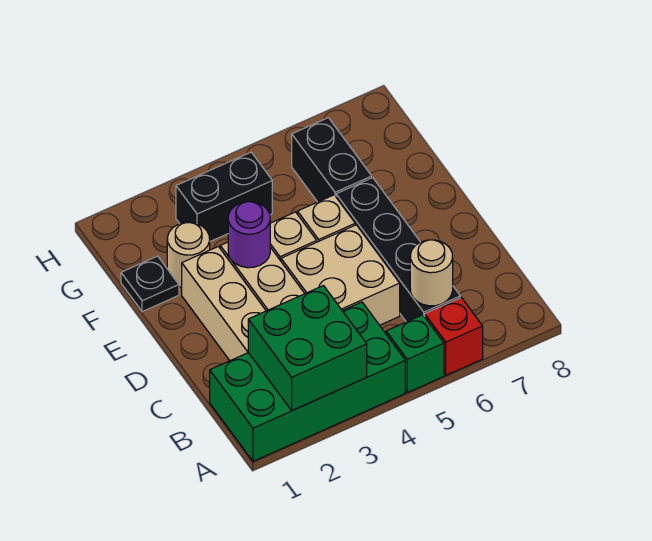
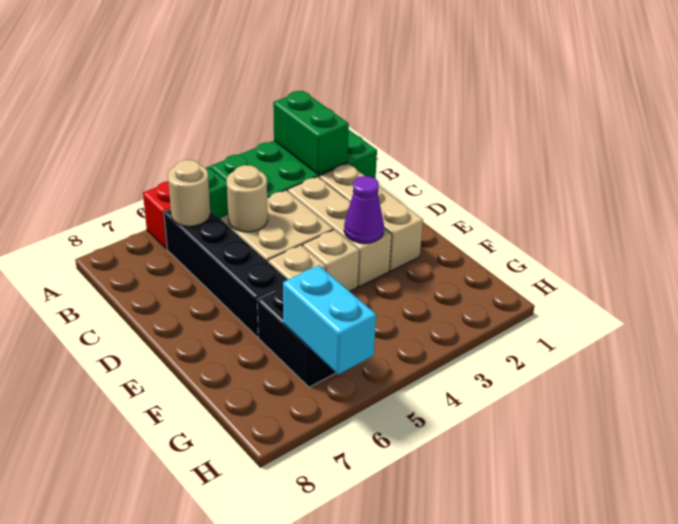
green 2x2 brick [248,286,367,410] -> green 1x2 brick [273,91,349,175]
purple 1x1 round brick [228,202,270,268] -> purple 1x1 cone [344,176,384,243]
black 1x1 plate [121,256,179,312] -> none
tan 1x1 round brick [167,222,210,287] -> tan 1x1 round brick moved to [227,165,268,232]
black 1x2 brick [176,152,272,241] -> none
none -> cyan 1x2 brick [283,265,376,374]

